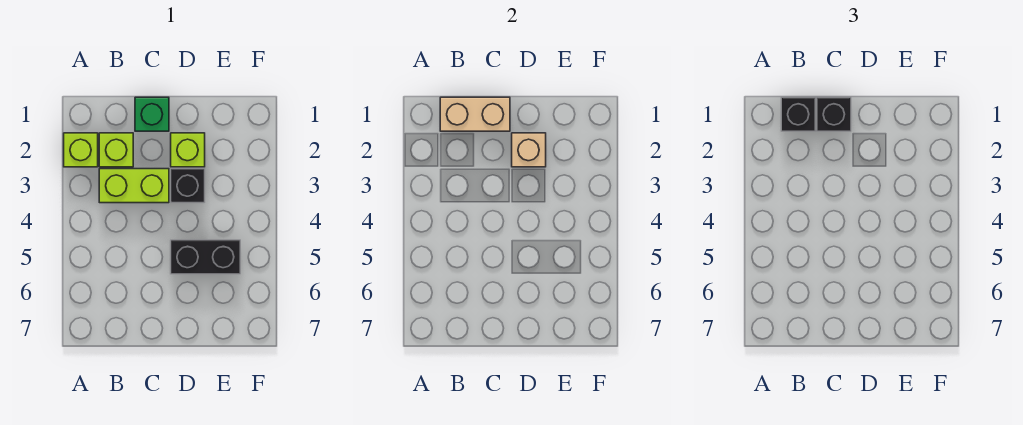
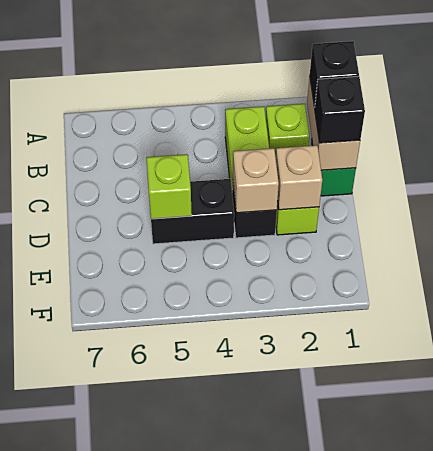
lime 1x1 brick [64,133,98,167] -> lime 1x1 brick moved to [146,154,192,219]
none -> tan 1x1 brick [233,148,279,213]
black 1x2 brick [171,240,240,274] -> black 1x2 brick turned to [151,179,234,244]

